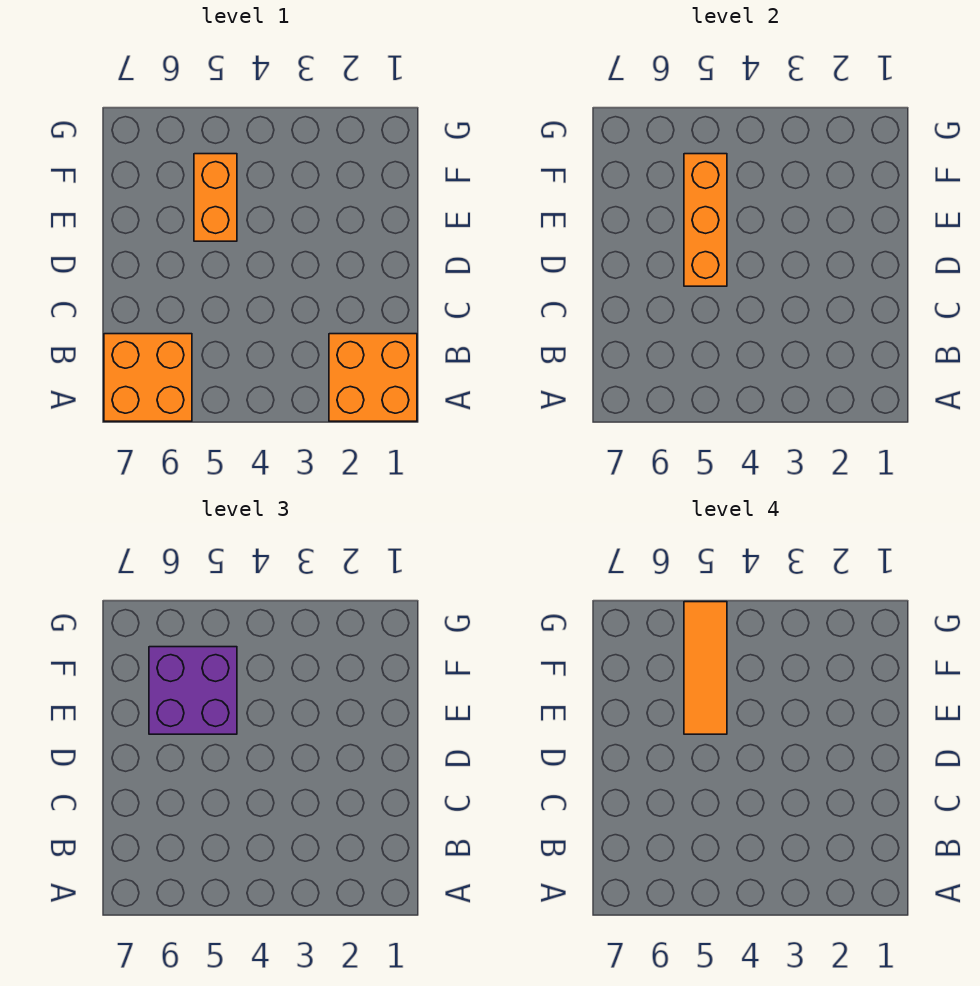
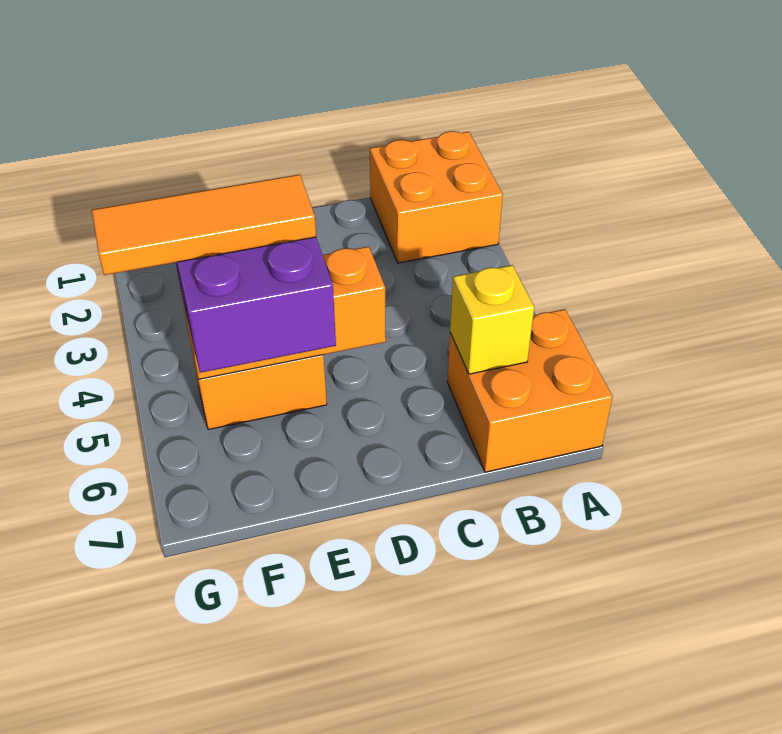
none -> yellow 1x1 brick [450,265,534,374]

